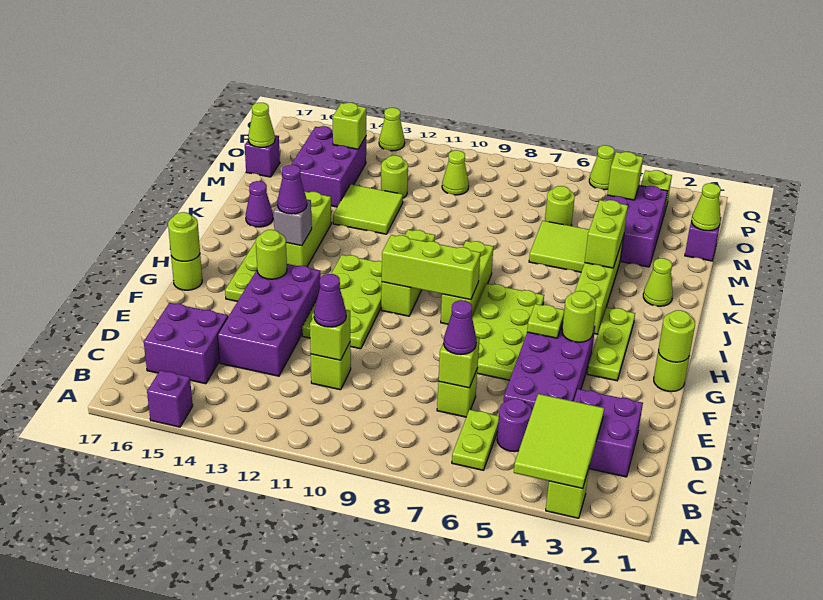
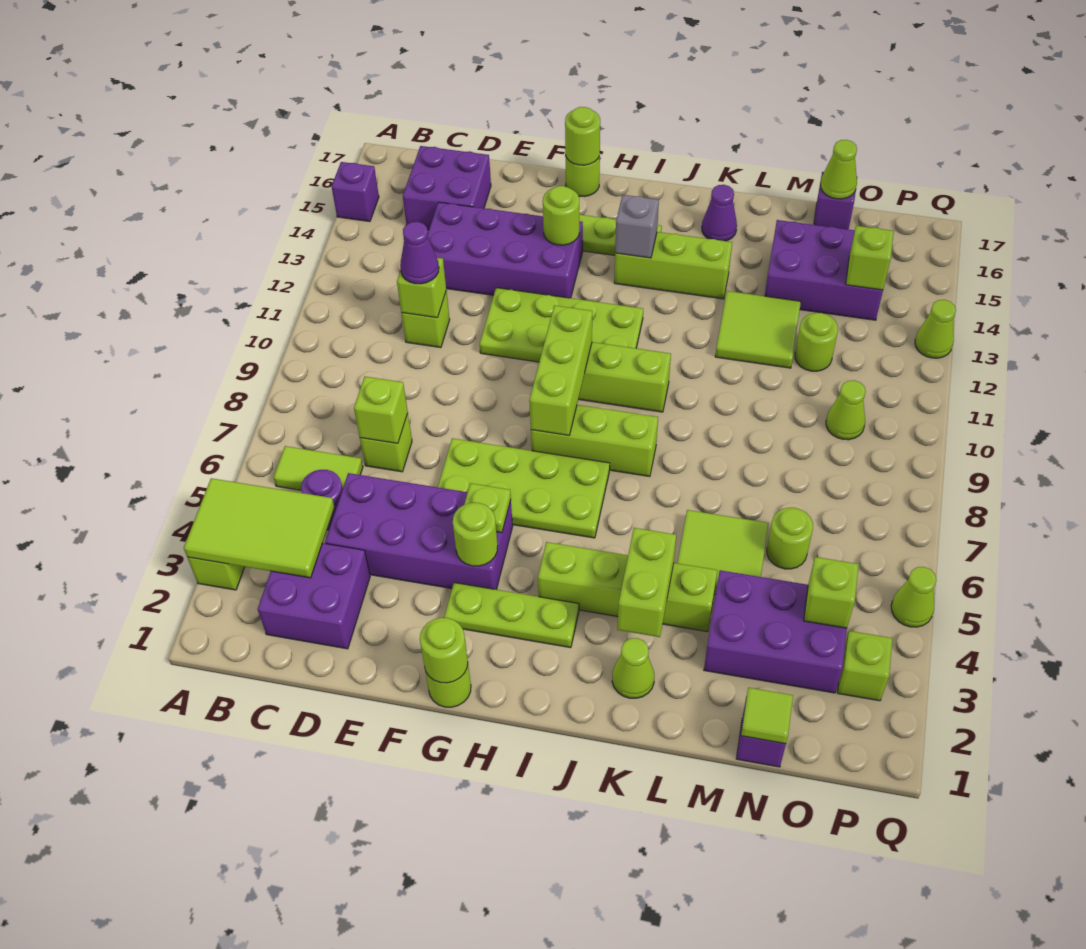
lime 1x2 plate [452,410,499,470] -> lime 1x2 tile [274,446,363,490]
purple 1x1 cone [444,300,476,355] -> none
purple 1x1 cone [278,165,307,214] -> none
lime 1x2 brick [585,200,628,268] -> lime 1x2 brick turned to [617,528,676,637]
lime 1x1 cone [692,183,721,231] -> lime 1x1 tile [741,688,793,744]

